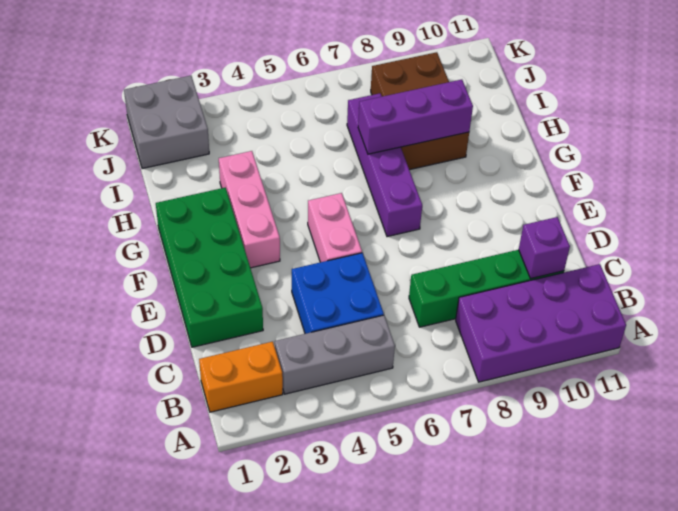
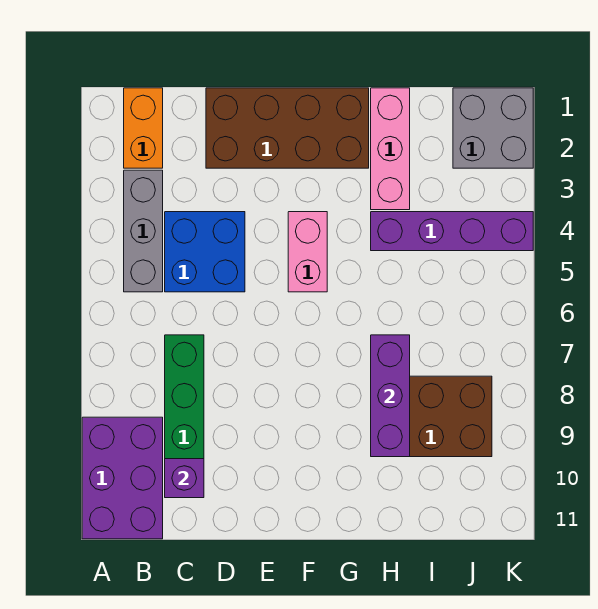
purple 2x4 brick [456,264,626,382] -> purple 2x3 brick [82,417,163,539]
green 2x4 brick [156,188,263,347] -> brown 2x4 brick [206,88,369,168]
pink 1x2 brick [308,193,362,262] -> pink 1x2 brick turned to [288,212,327,292]
pink 1x3 brick [219,151,280,268] -> pink 1x3 brick turned to [371,88,410,210]
purple 1x4 brick [347,93,422,237] -> purple 1x4 brick moved to [371,212,533,251]

